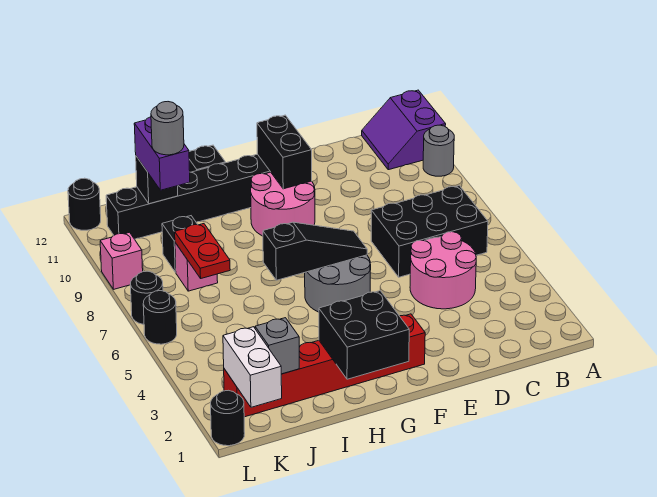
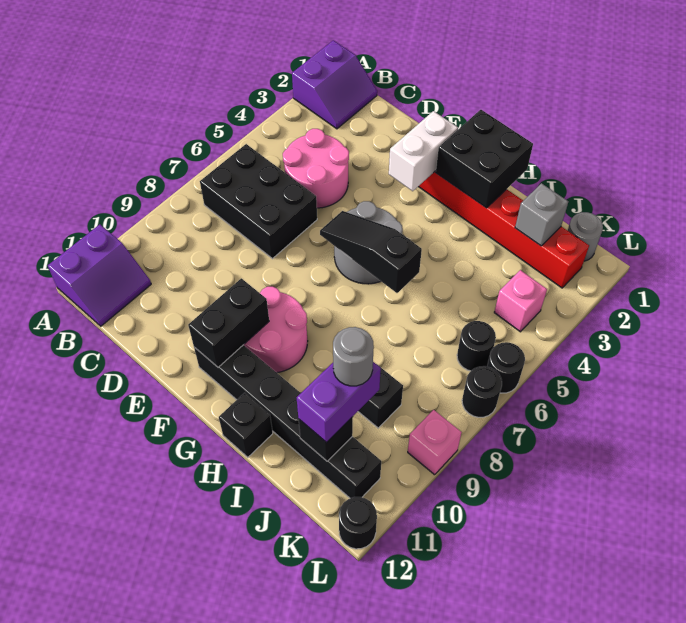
none -> purple 2x2 slope [292,40,377,129]
grey 1x1 round brick [423,125,454,176] -> grey 1x1 round brick moved to [568,212,603,261]
red 1x2 plate [175,224,230,278] -> none
pink 1x1 brick [175,243,218,291] -> pink 1x1 brick moved to [494,270,547,332]
white 1x2 brick [223,327,282,407] -> white 1x2 brick moved to [389,111,458,191]
black 1x1 round brick [211,390,245,446] -> black 1x1 round brick moved to [457,321,496,371]

